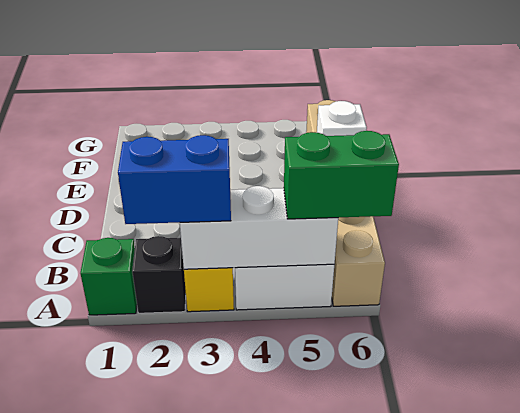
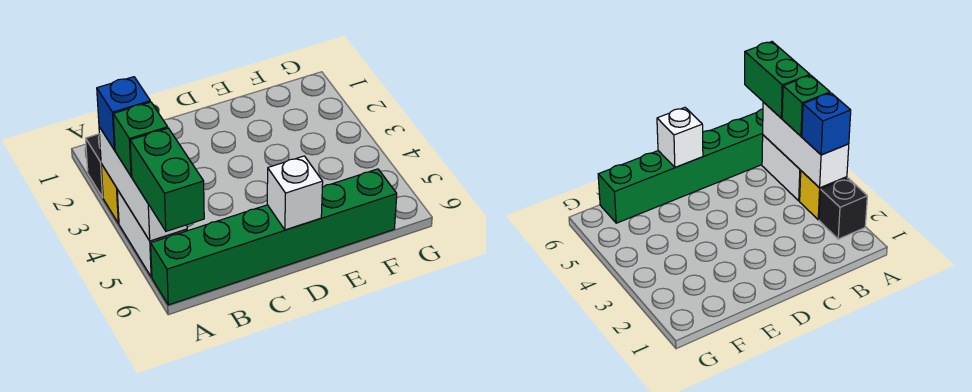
green 1x1 brick [81,238,137,315] -> green 1x1 brick moved to [113,102,168,177]
blue 1x2 brick [118,135,231,224] -> blue 1x1 brick [97,77,150,150]
tan 1x6 brick [306,100,385,306] -> green 1x6 brick [151,169,397,305]

